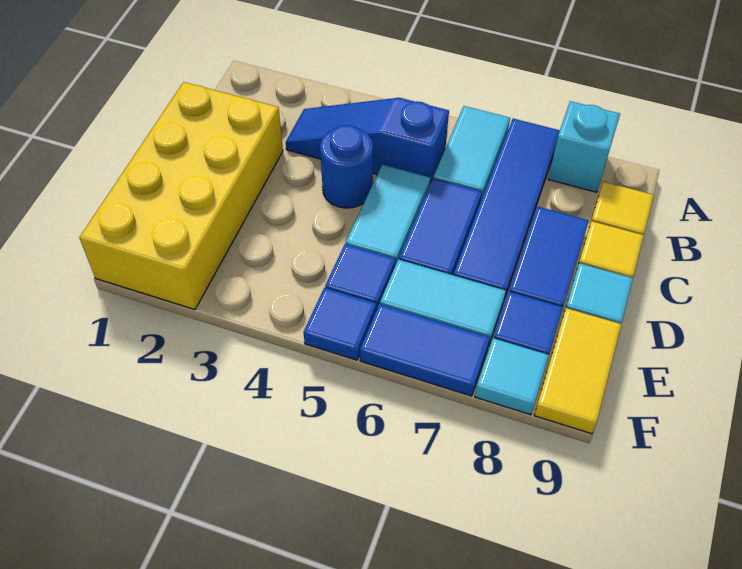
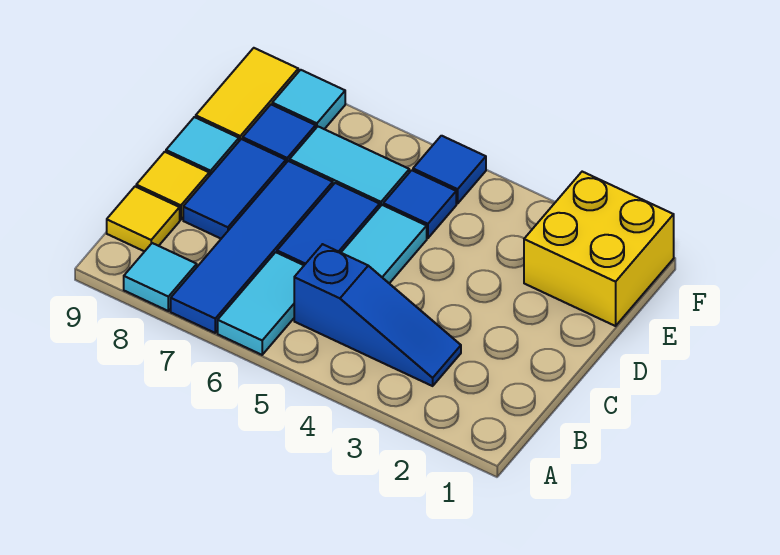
cyan 1x1 brick [548,101,620,192] -> cyan 1x1 tile [124,243,197,311]
yellow 2x4 brick [79,82,283,310] -> yellow 2x2 brick [524,172,674,326]
blue 1x1 round brick [320,125,373,208] -> none
blue 1x2 tile [360,304,490,396] -> none

